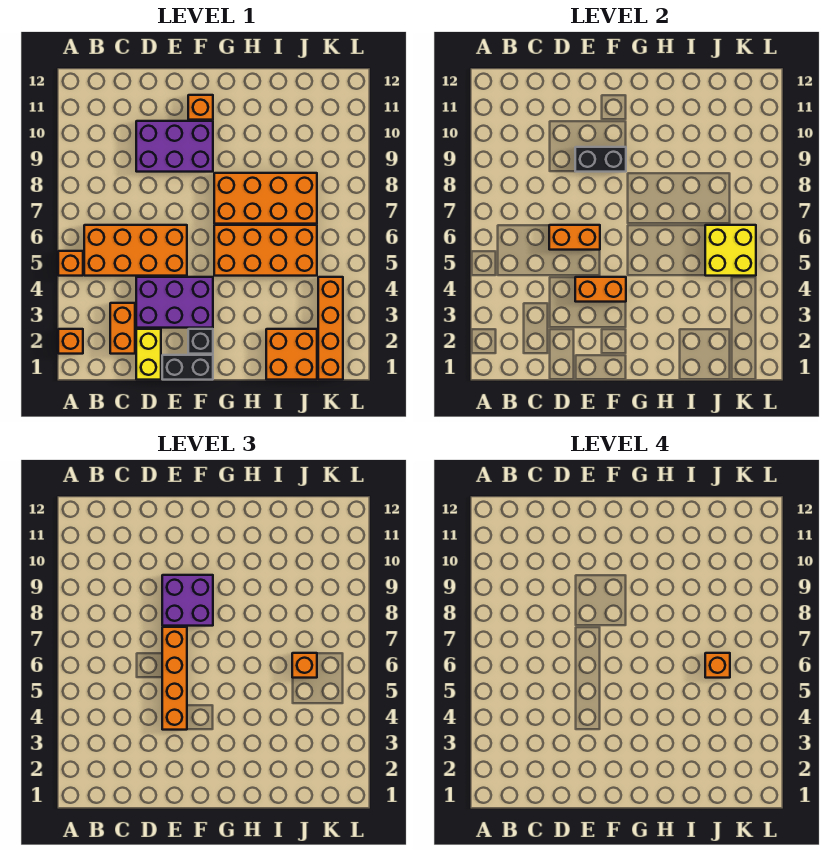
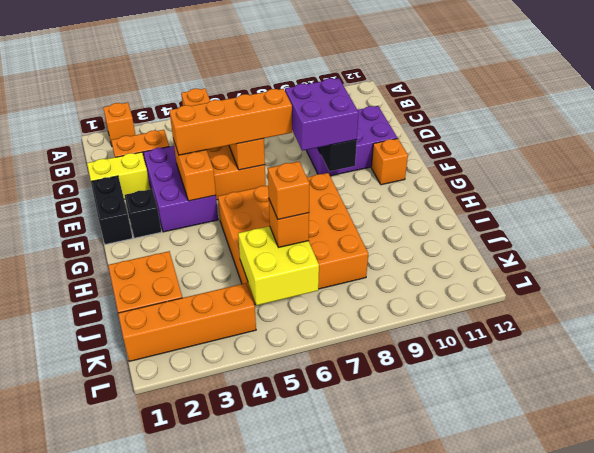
purple 2x3 brick [136,121,213,172] -> purple 2x3 brick turned to [306,106,397,176]

